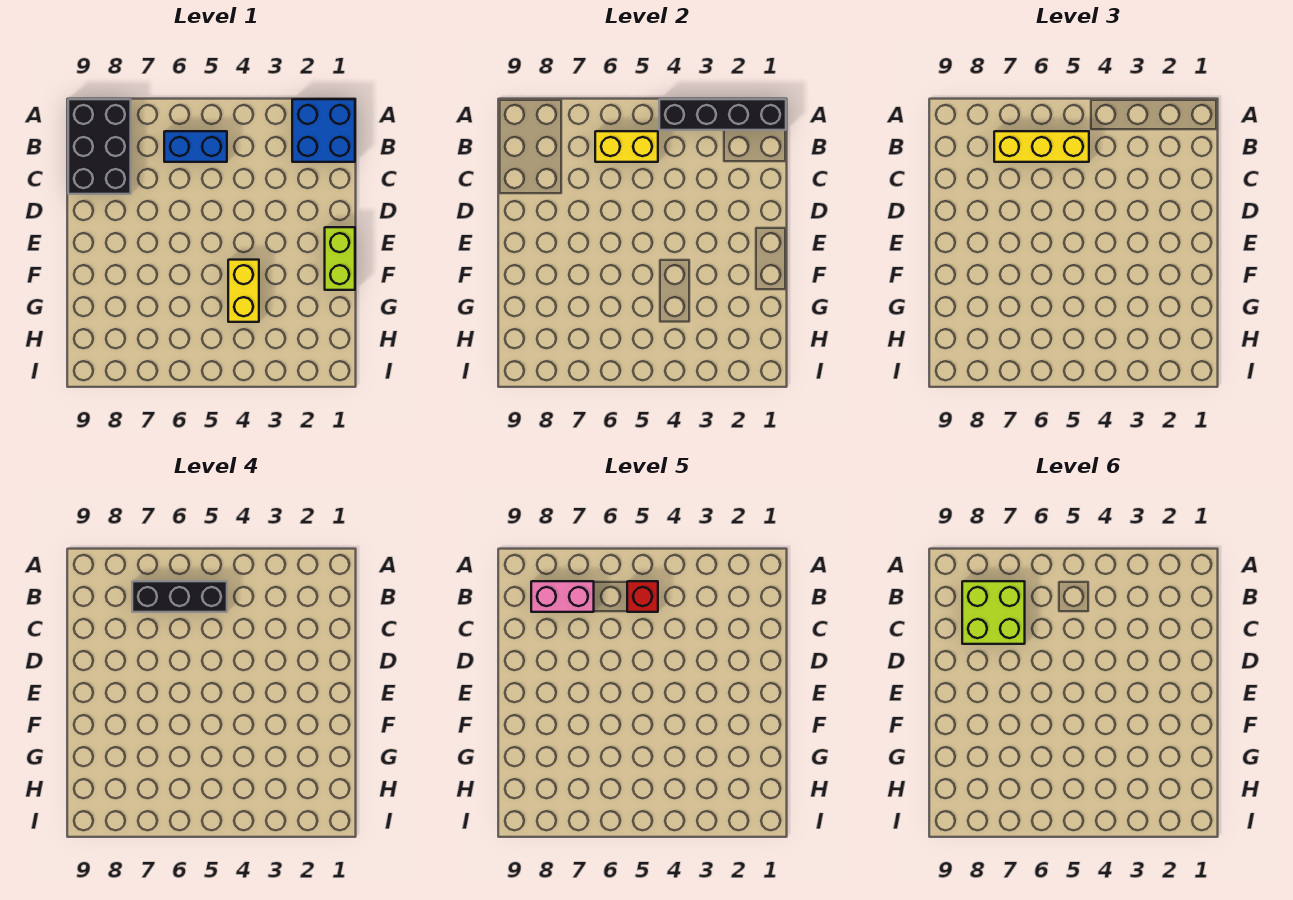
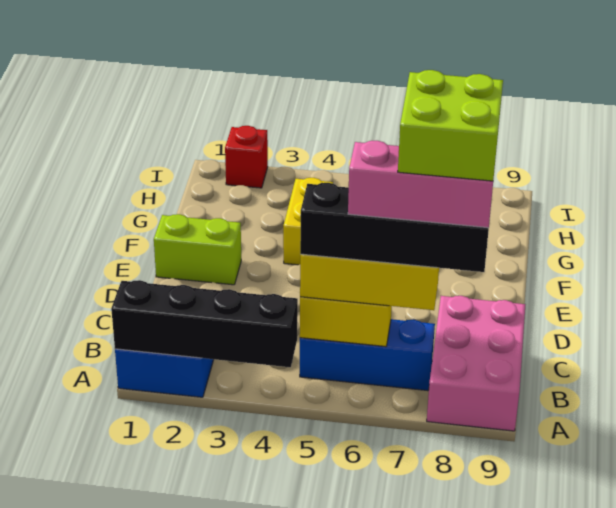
black 2x3 brick [68,99,131,194] -> pink 2x3 brick [427,296,525,431]
blue 1x2 brick [164,131,227,162] -> blue 1x3 brick [300,319,435,391]
black 1x3 brick [132,581,227,612] -> black 1x4 brick [300,183,490,272]
red 1x1 brick [627,581,658,612] -> red 1x1 brick moved to [225,126,268,188]
pink 1x2 brick [531,581,594,612] -> pink 1x3 brick [348,141,493,228]
lime 1x2 brick [325,227,355,290] -> lime 1x2 brick turned to [154,214,241,285]

